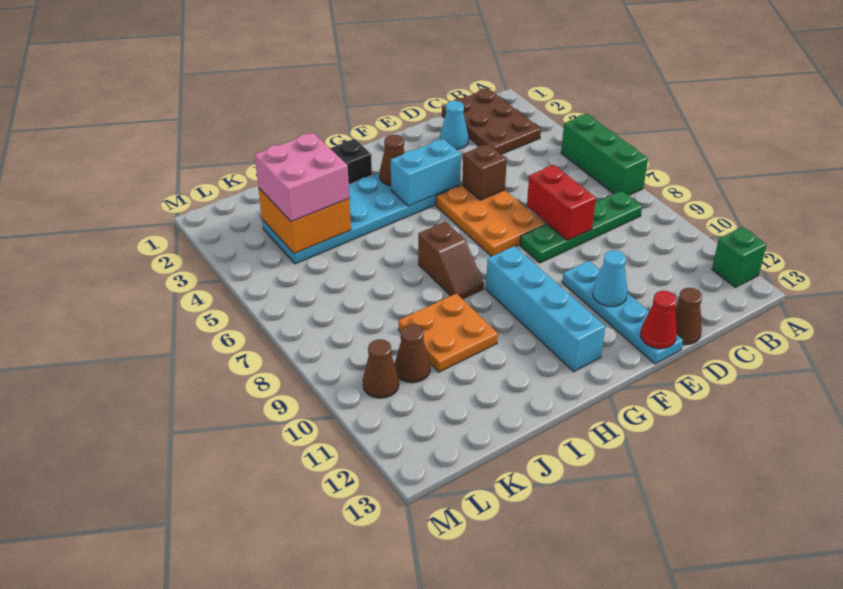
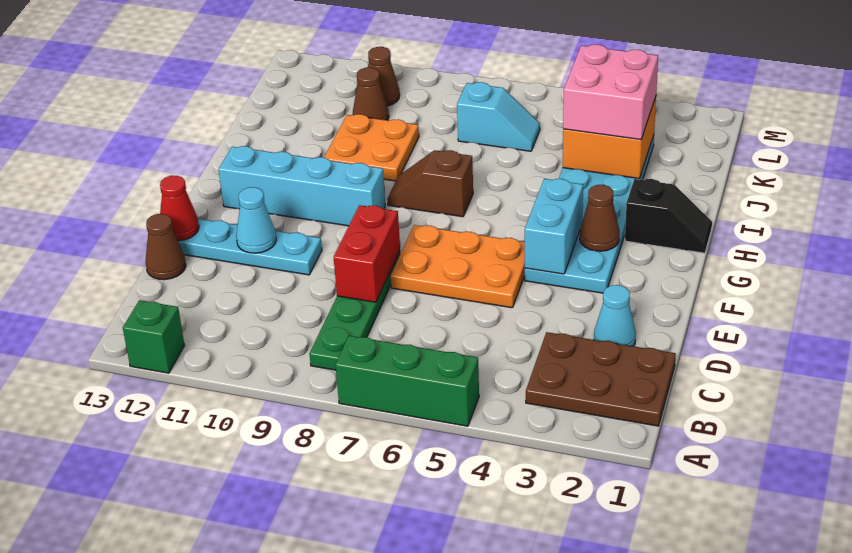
red 1x2 brick [527,165,596,240] -> red 1x2 brick turned to [334,205,400,302]
brown 1x1 brick [462,144,507,200] -> none
none -> cyan 1x2 slope [457,82,540,151]

